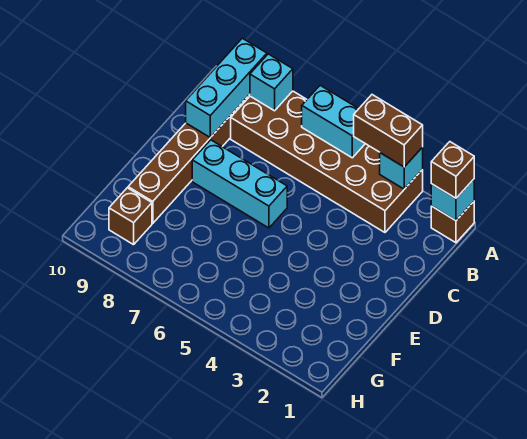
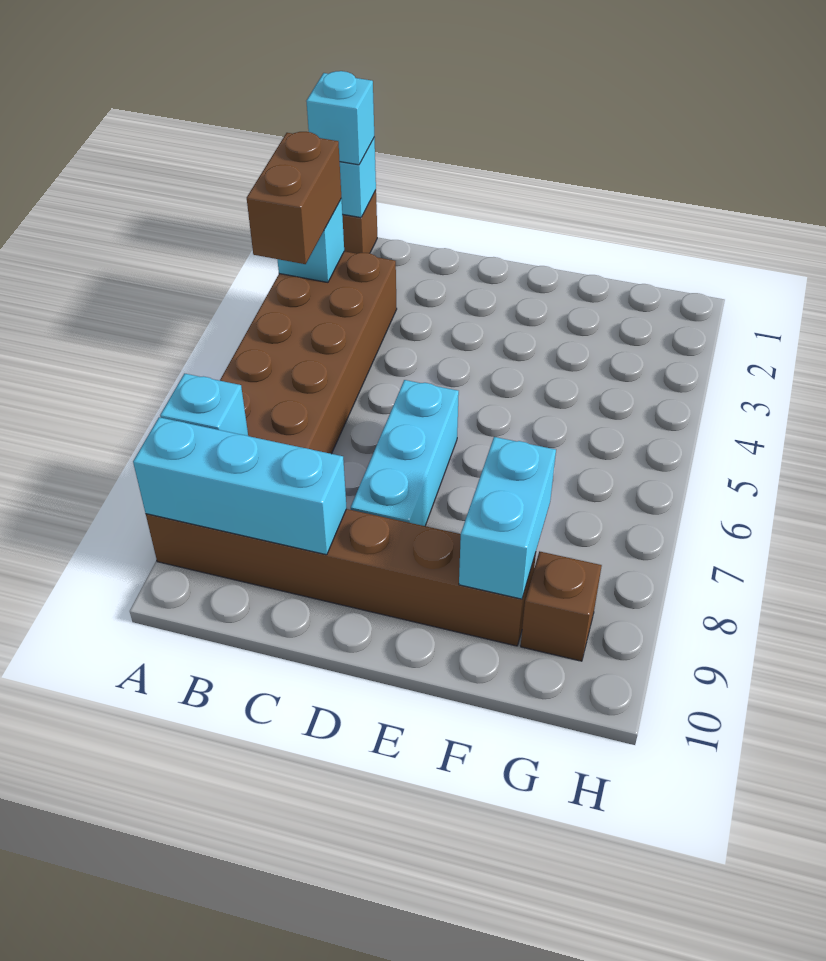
brown 1x1 brick [431,142,474,198] -> cyan 1x1 brick [306,71,374,165]
cyan 1x2 brick [302,85,365,158] -> cyan 1x2 brick moved to [459,437,556,599]

